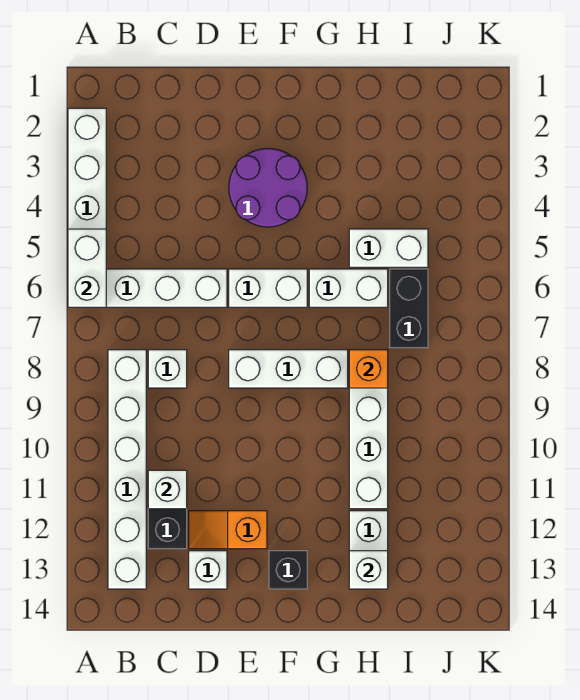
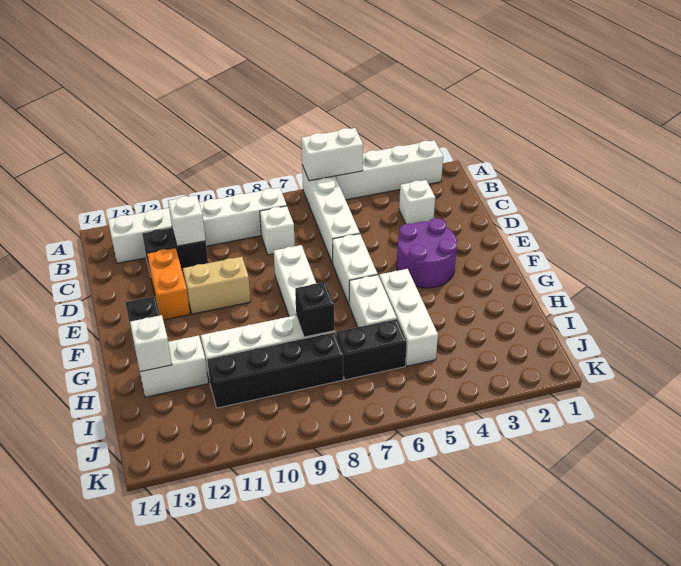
orange 1x2 slope [189,511,267,549] -> orange 1x2 brick [147,248,190,320]
white 1x1 brick [189,551,227,589] -> white 1x1 brick moved to [399,180,435,224]
none -> tan 1x2 brick [183,257,251,314]
white 1x2 brick [349,229,428,267] -> white 1x3 brick [379,269,438,366]
orange 1x1 brick [349,350,388,388] -> black 1x1 brick [295,282,334,337]
none -> black 1x4 brick [207,332,343,408]

